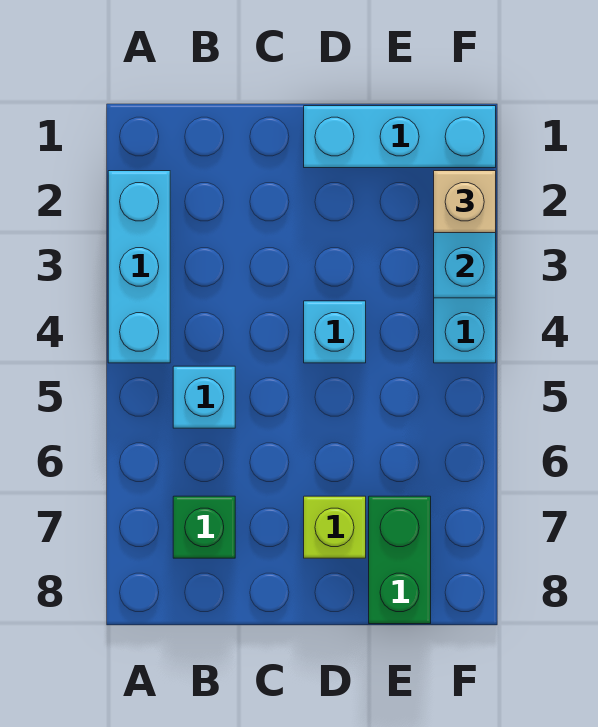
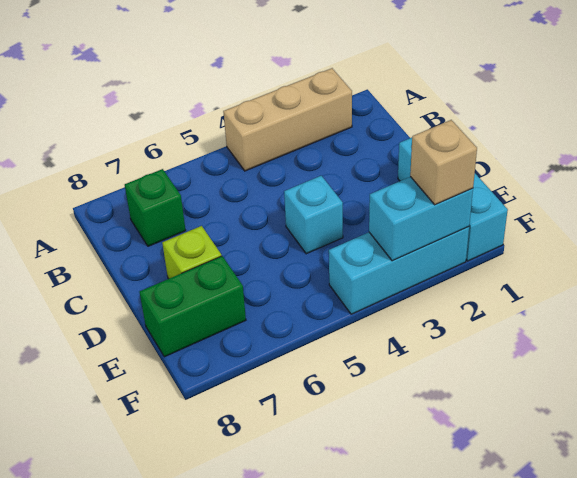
cyan 1x3 brick [108,171,170,363] -> tan 1x3 brick [223,68,352,171]
cyan 1x1 brick [173,366,235,428] -> none

